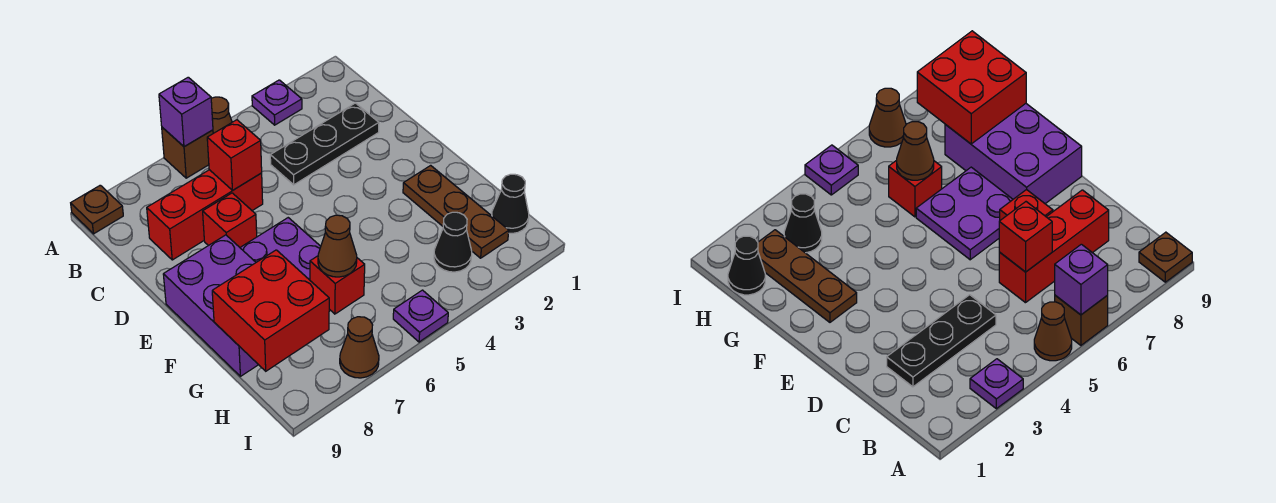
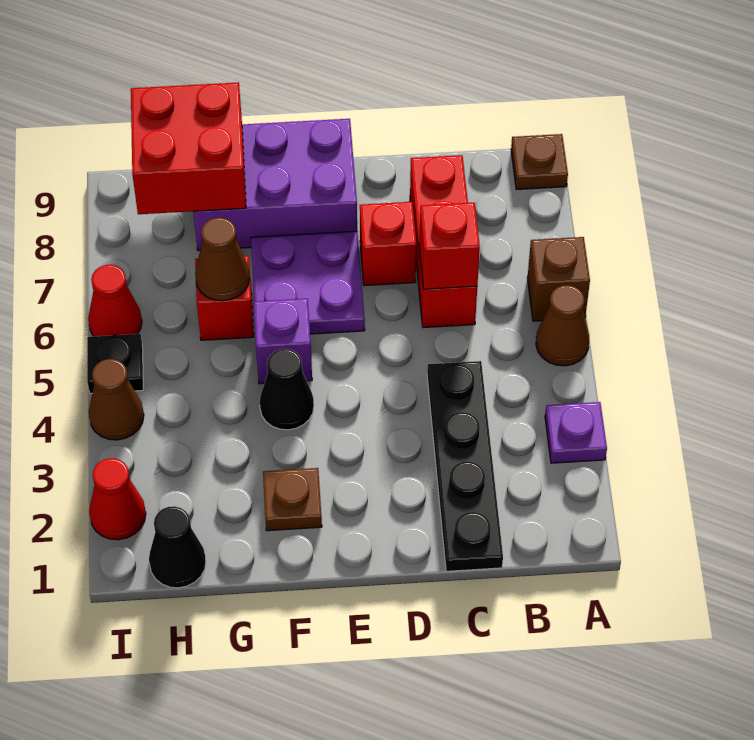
purple 1x1 brick [159,77,213,147] -> purple 1x1 brick moved to [254,299,312,384]
black 1x3 plate [270,103,379,185] -> black 1x4 plate [427,361,503,571]
brown 1x3 plate [403,165,509,258] -> brown 1x1 plate [263,468,322,531]
black 1x1 cone [434,212,472,272] -> black 1x1 cone moved to [260,349,314,430]
none -> red 1x1 cone [89,458,146,540]
purple 1x1 plate [393,290,448,342] -> black 1x1 plate [87,334,143,394]
none -> red 1x1 cone [88,265,142,337]
brown 1x1 cone [340,317,379,378] -> brown 1x1 cone moved to [89,359,144,440]

